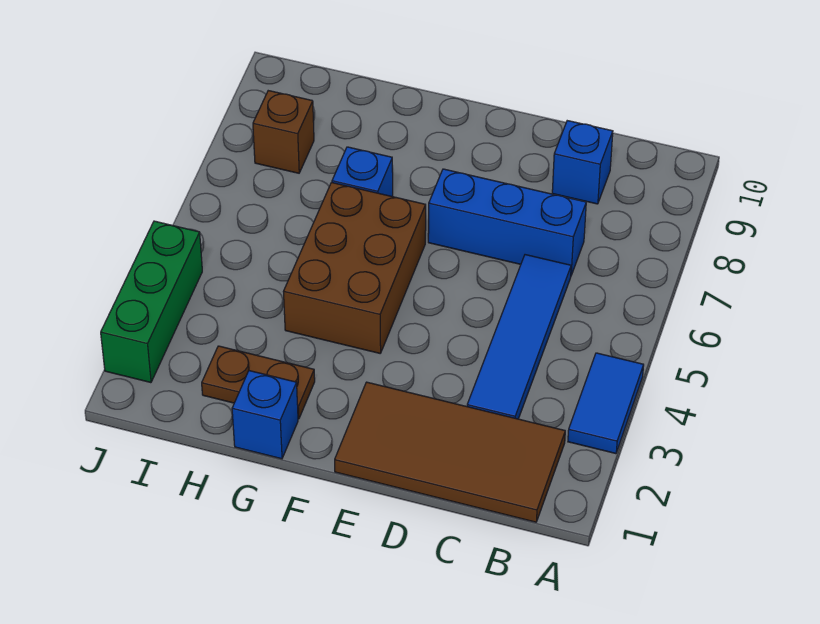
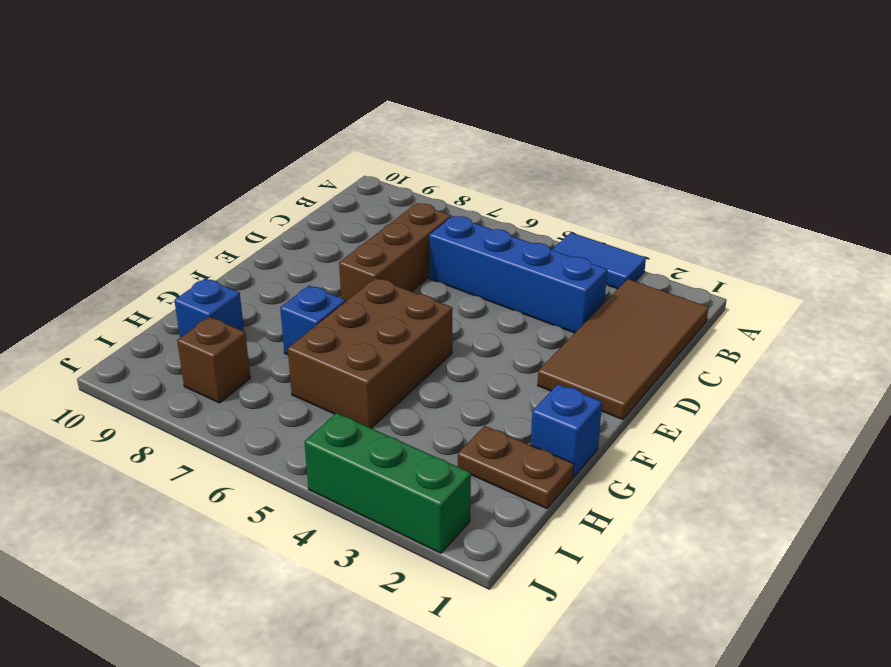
blue 1x4 tile [467,255,571,419] -> blue 1x4 brick [429,216,607,333]
blue 1x3 brick [428,169,586,275] -> brown 1x3 brick [339,203,451,302]
blue 1x1 brick [552,121,613,204] -> blue 1x1 brick moved to [174,278,244,338]
brown 2x3 brick [283,183,426,353] -> brown 2x3 brick turned to [288,278,453,428]
brown 1x2 plate [202,346,315,419] -> brown 1x2 plate turned to [458,426,574,508]

